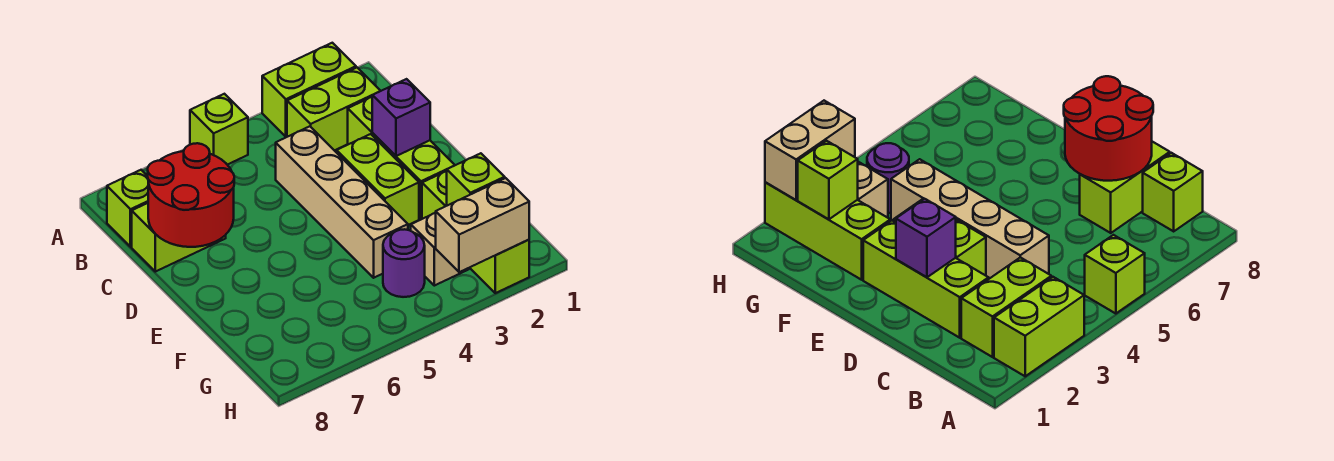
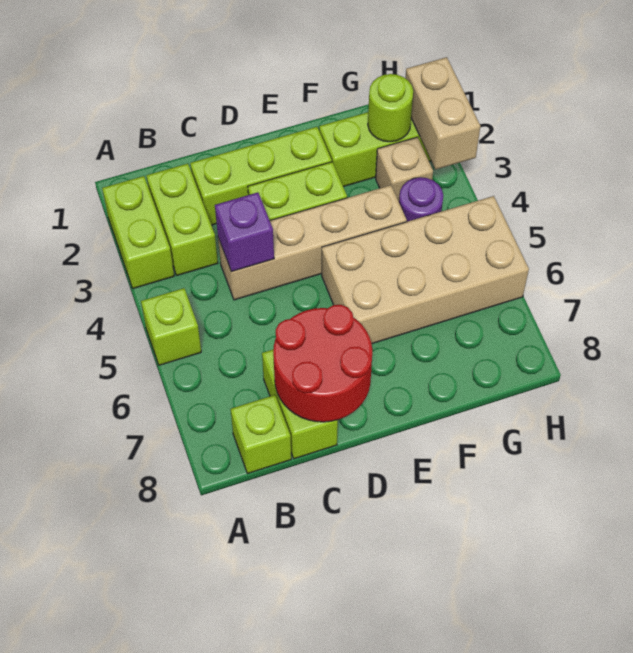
purple 1x1 brick [372,79,430,156] -> purple 1x1 brick moved to [215,192,274,272]
none -> tan 2x4 brick [322,196,529,344]
lime 1x1 brick [447,153,505,206] -> lime 1x1 round brick [368,74,413,142]

